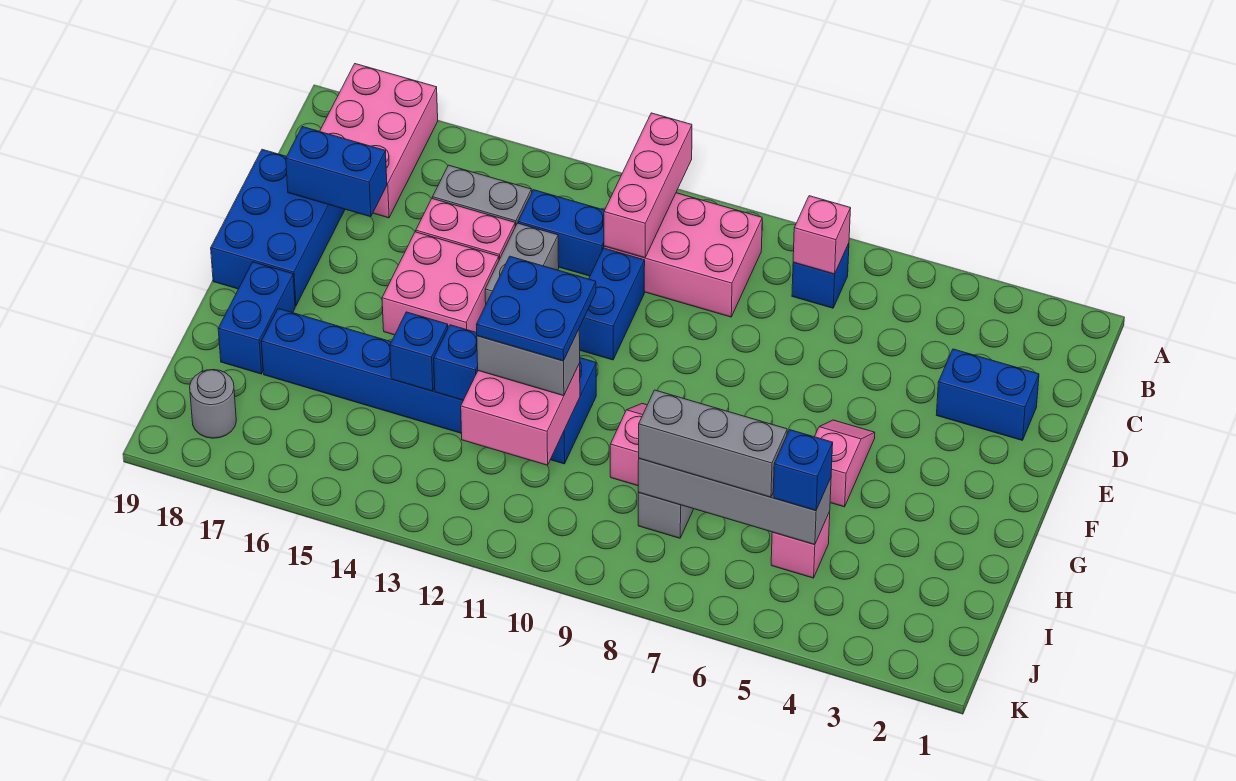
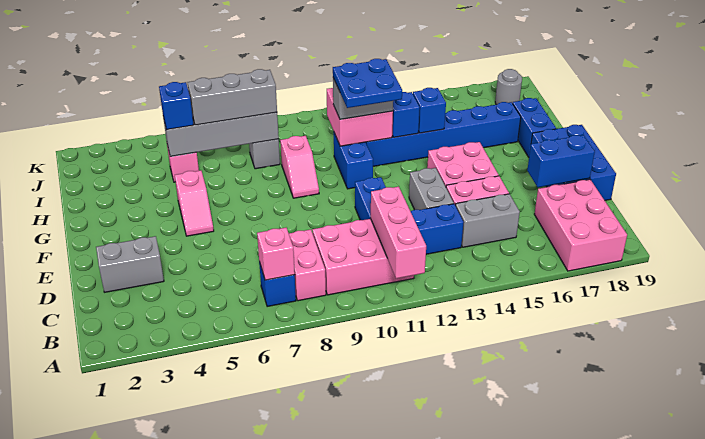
none -> pink 1x2 brick [289,229,326,301]
blue 1x2 brick [937,349,1039,440] -> grey 1x2 brick [96,236,164,292]

